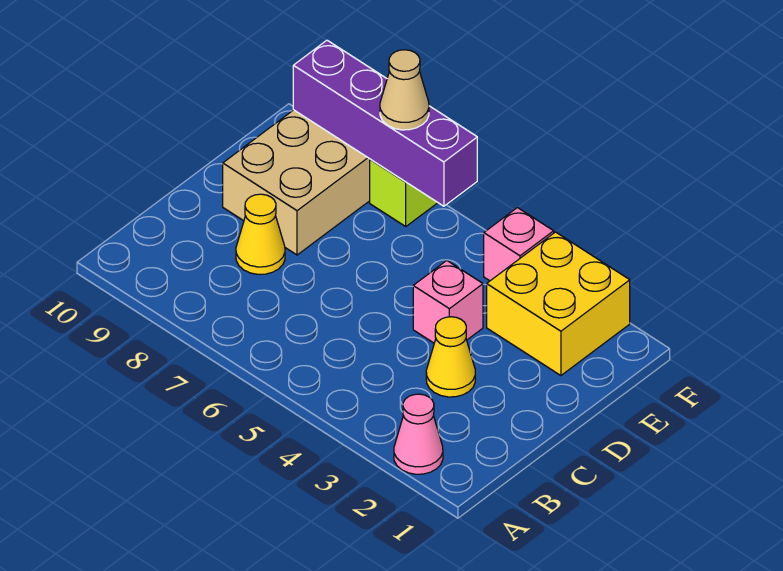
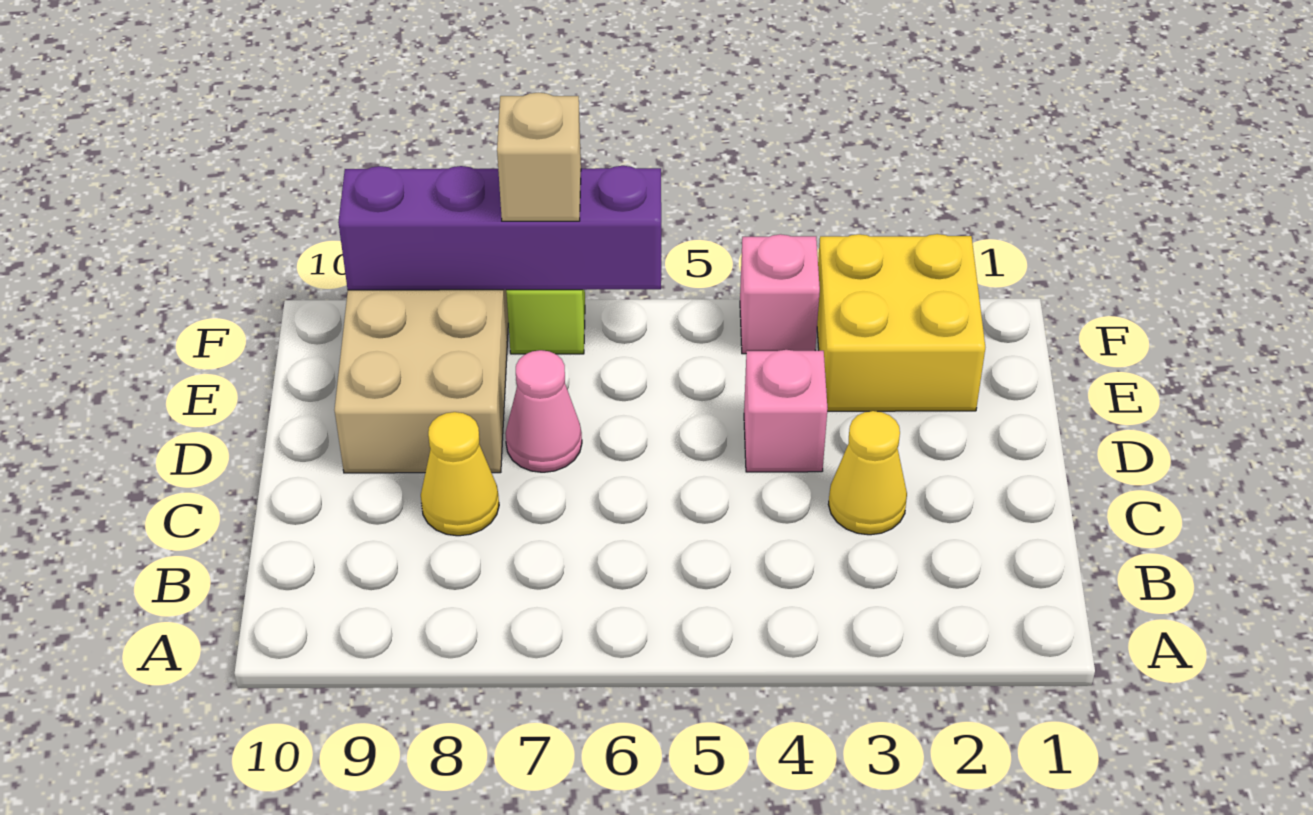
pink 1x1 cone [394,394,443,474] -> pink 1x1 cone moved to [505,350,582,472]
tan 1x1 cone [380,50,429,130] -> tan 1x1 brick [497,92,581,221]

